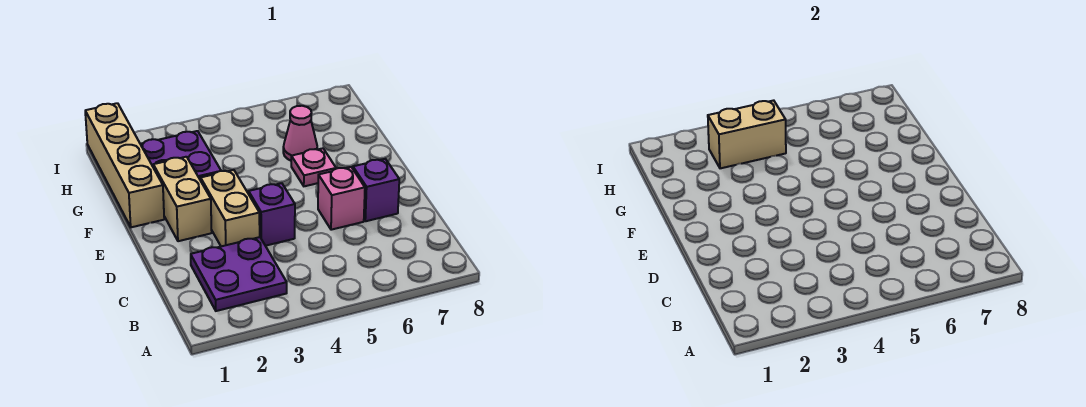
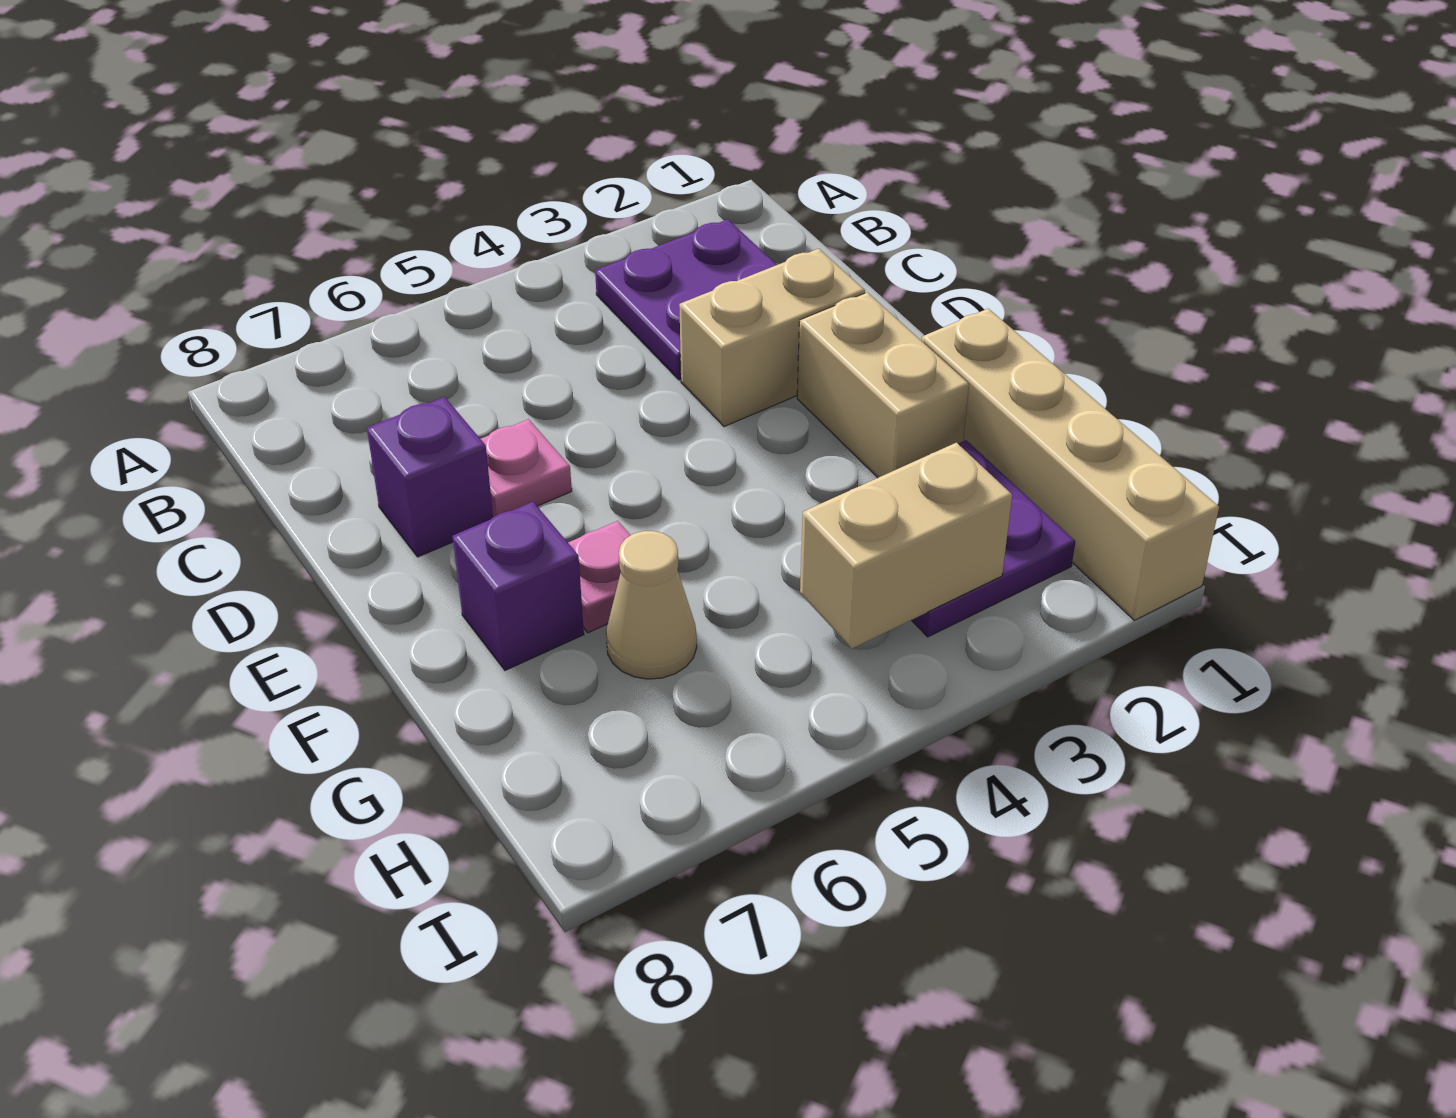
tan 1x2 brick [201,170,260,246] -> tan 1x2 brick turned to [679,249,865,427]
purple 1x1 brick [249,183,295,246] -> purple 1x1 brick moved to [452,502,584,670]
pink 1x1 brick [318,167,365,230] -> pink 1x1 plate [481,419,572,517]
pink 1x1 cone [283,106,317,161] -> tan 1x1 cone [606,531,697,679]

